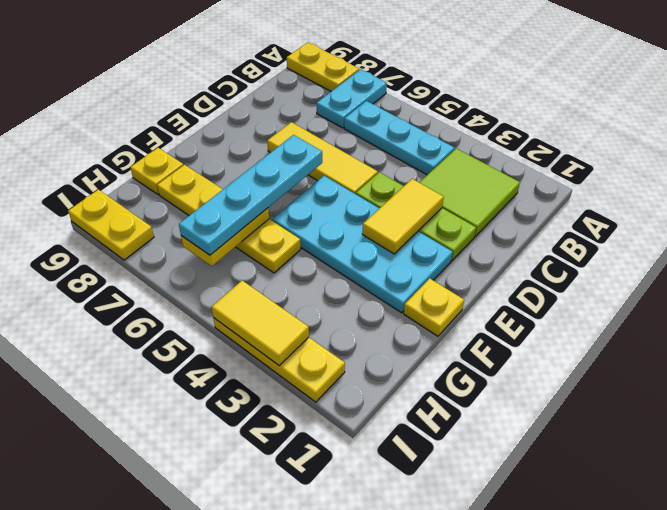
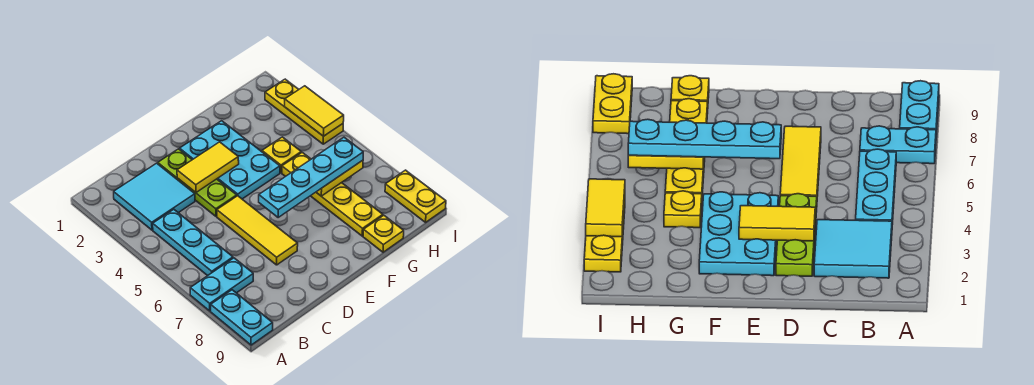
yellow 1x2 plate [287,43,359,91] -> cyan 1x2 plate [211,290,273,345]
lime 2x2 tile [419,149,520,236] -> cyan 2x2 tile [114,163,195,230]
cyan 2x4 plate [272,176,453,313] -> cyan 2x3 plate [180,121,280,199]
yellow 1x1 plate [404,278,464,336] -> yellow 1x1 plate moved to [262,137,301,173]

